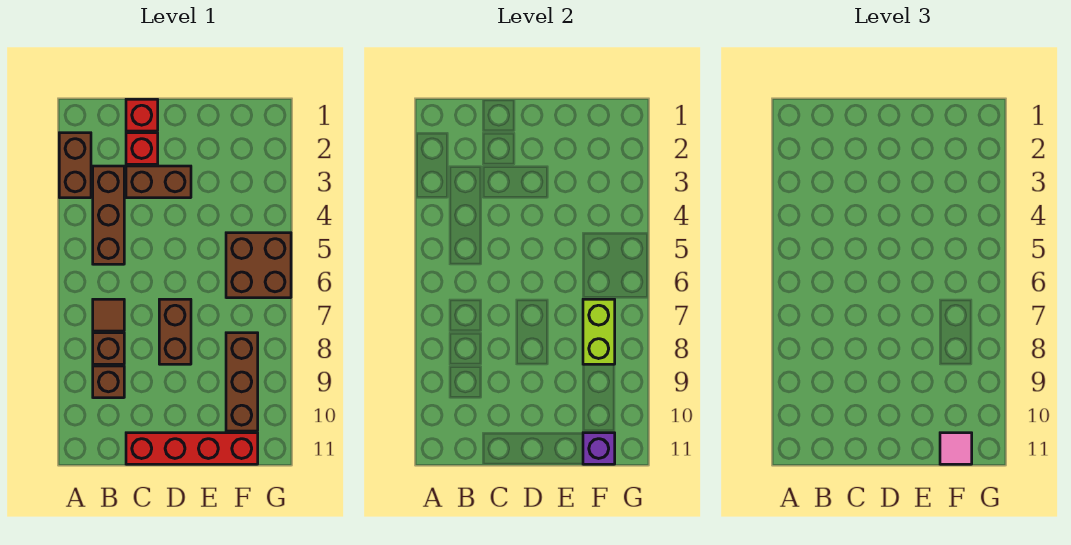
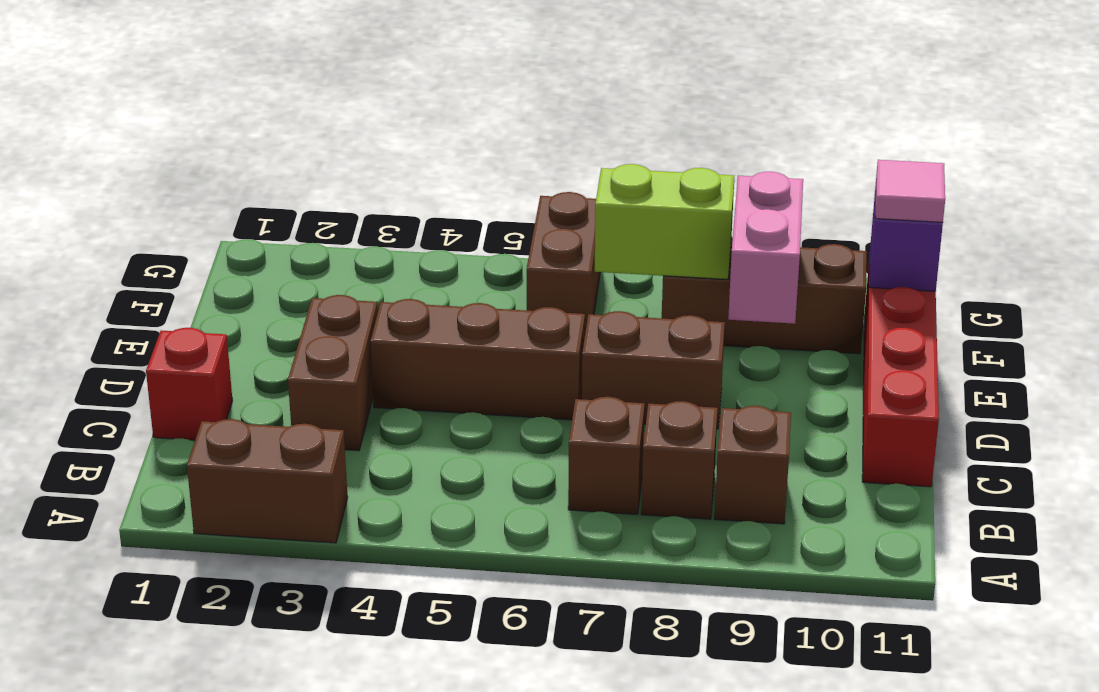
brown 1x3 brick [93,166,124,264] -> brown 1x3 brick moved to [370,299,585,420]
brown 1x1 tile [93,299,124,331] -> brown 1x1 brick [568,397,645,514]
red 1x1 brick [126,133,158,164] -> none
none -> pink 1x2 brick [728,172,803,324]
brown 2x2 brick [226,233,291,298] -> brown 1x2 brick [527,192,600,332]

